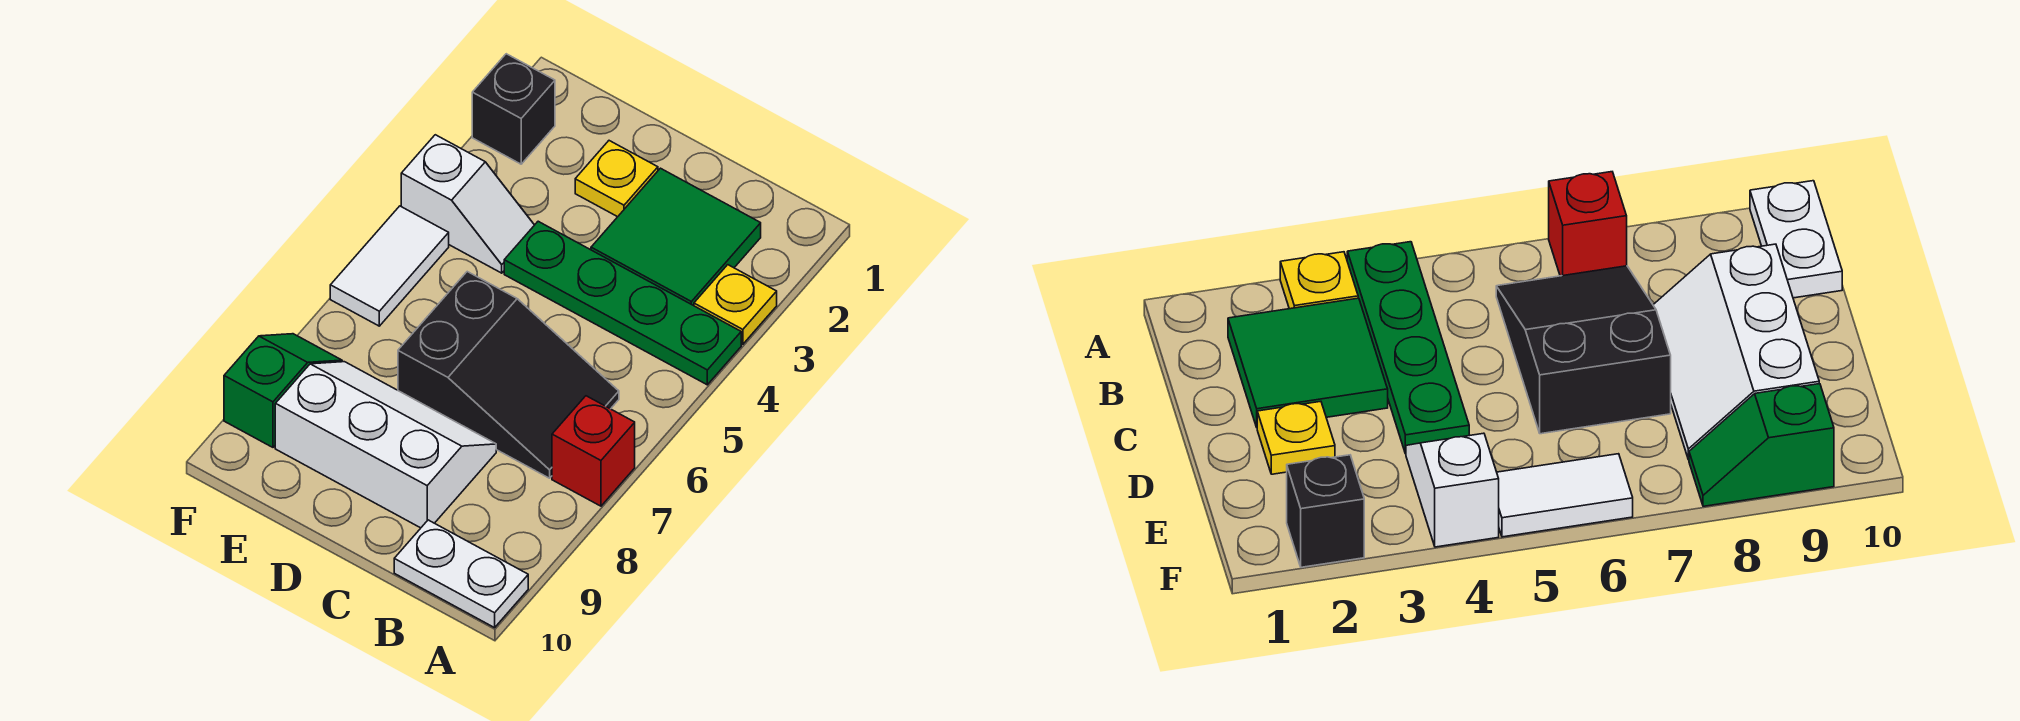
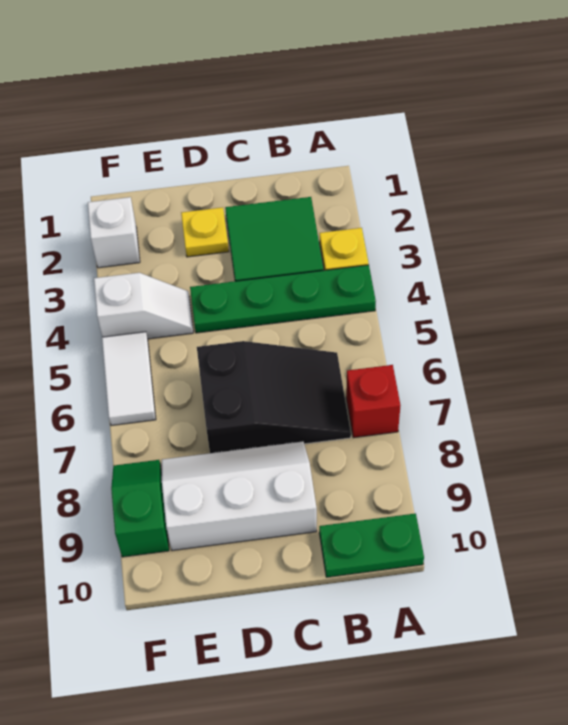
white 1x2 plate [394,520,528,628] -> green 1x2 plate [319,513,424,577]
black 1x1 brick [472,54,555,164] -> white 1x1 brick [88,197,140,268]

